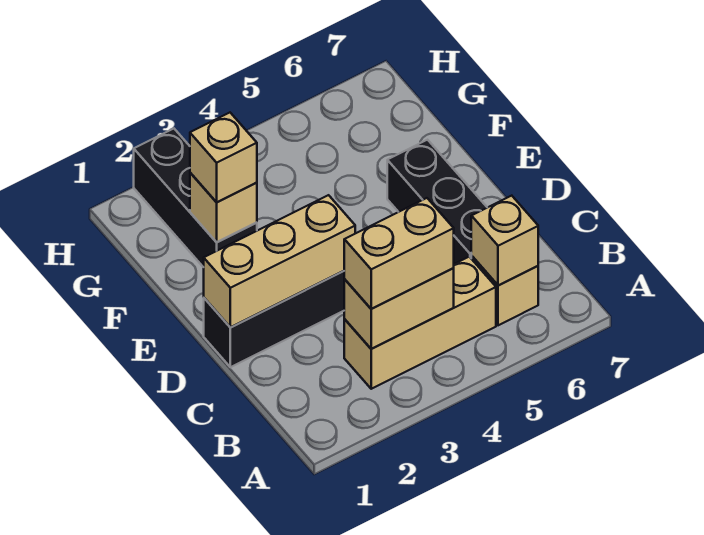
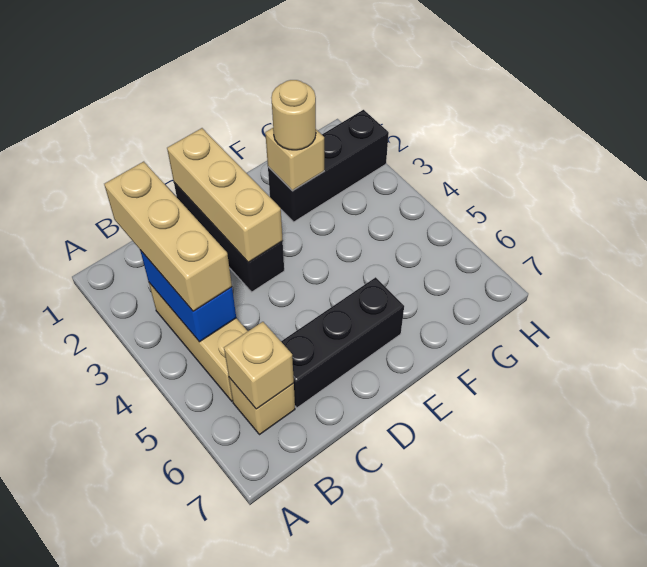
tan 1x2 brick [344,268,454,349] -> blue 1x2 brick [140,250,236,342]
tan 1x2 brick [344,198,454,309] -> tan 1x3 brick [104,162,232,311]
tan 1x1 brick [190,113,257,202] -> tan 1x1 round brick [271,80,316,150]

